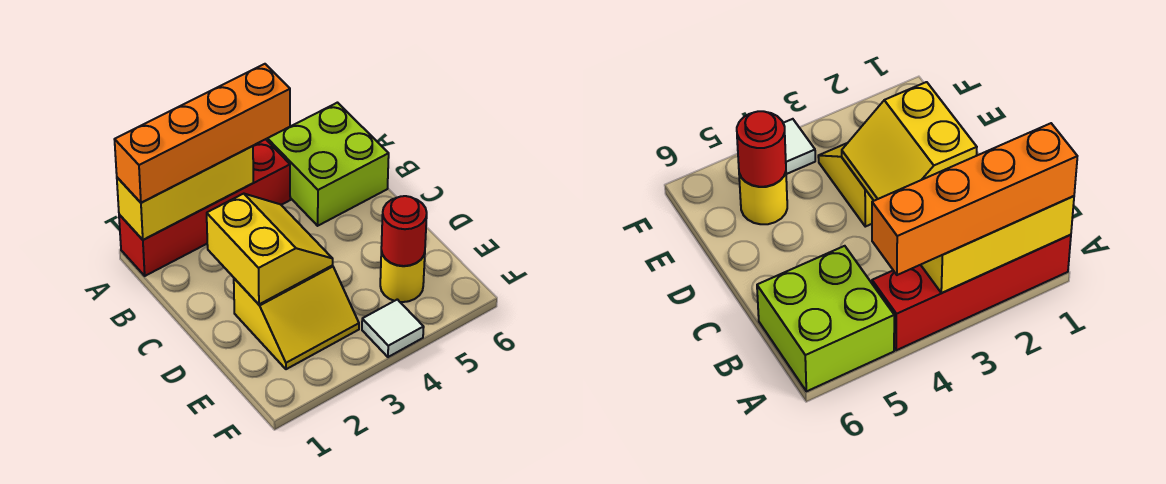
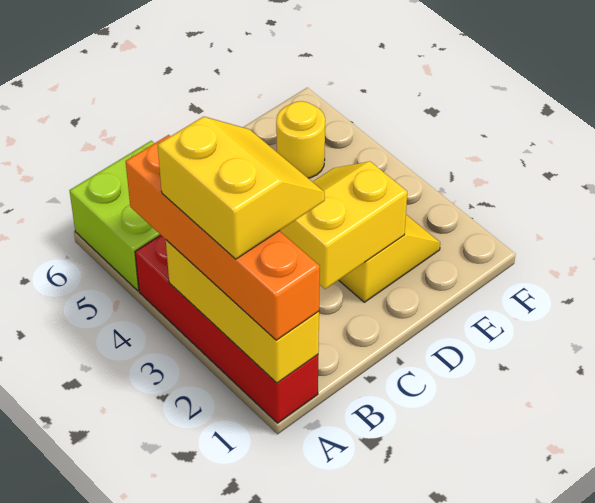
none -> yellow 2x2 slope [158,116,325,259]
red 1x1 round brick [381,196,427,266] -> none
white 1x1 tile [362,299,424,357] -> none

